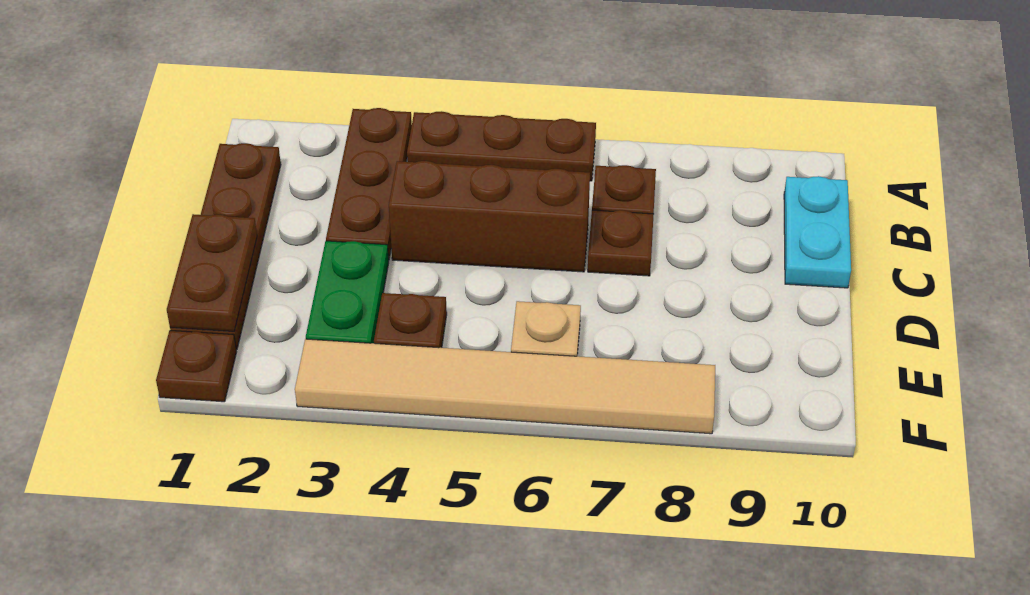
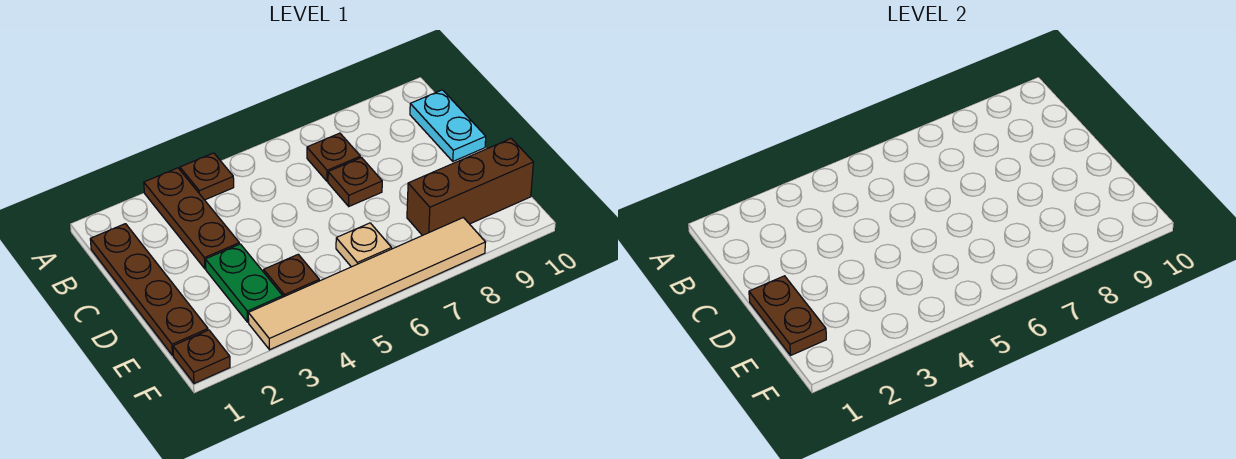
brown 1x3 plate [407,111,596,181] -> brown 1x1 plate [180,153,234,200]
brown 1x3 brick [389,161,590,272] -> brown 1x3 brick moved to [407,138,533,236]

